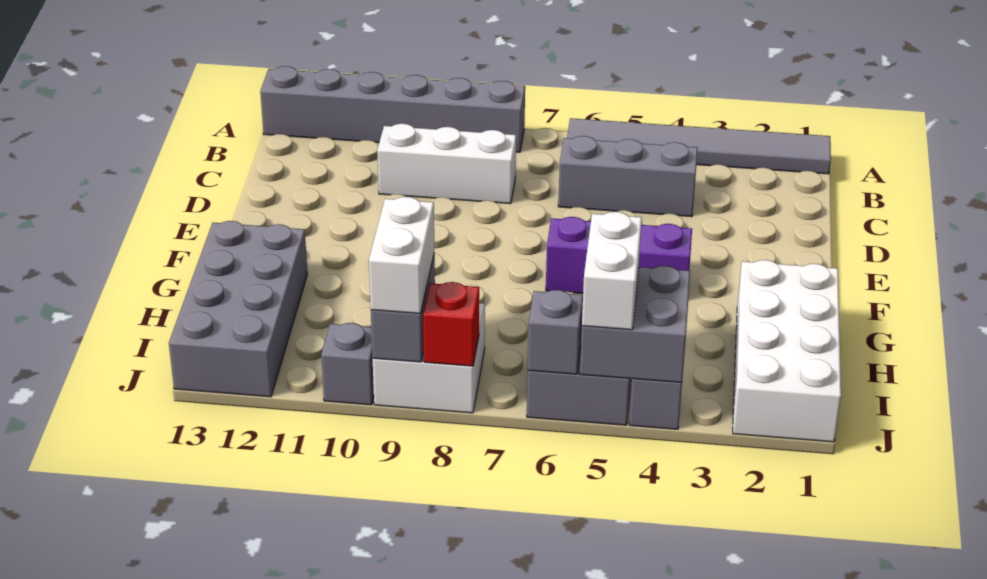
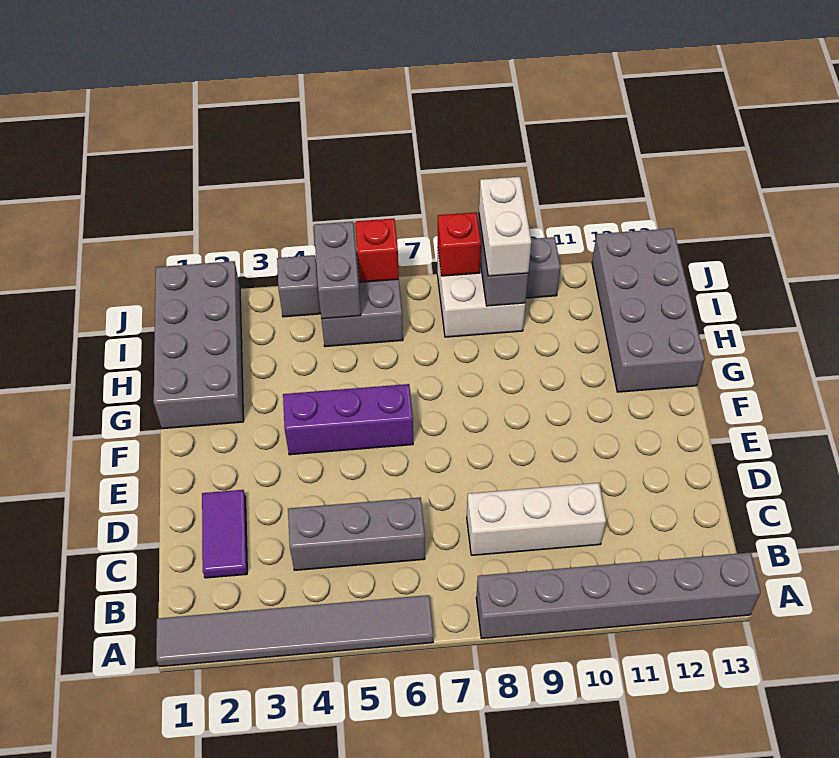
none -> purple 1x2 tile [202,490,247,578]
white 2x4 brick [733,260,841,442] -> grey 2x4 brick [154,261,244,429]
grey 2x2 brick [580,266,690,383] -> grey 1x2 brick [314,222,361,319]
white 1x2 brick [582,212,642,330] -> none
grey 1x1 brick [528,290,583,374] -> red 1x1 brick [355,218,399,282]

